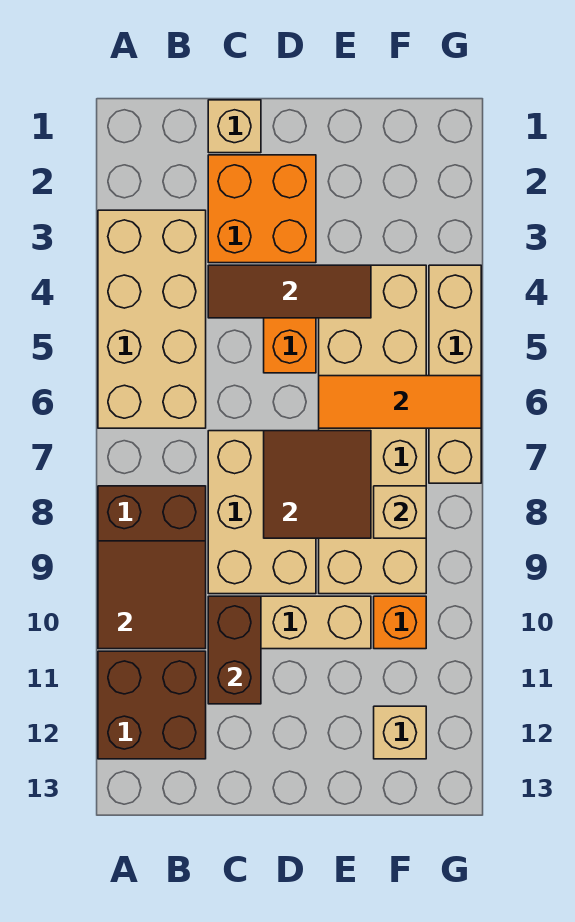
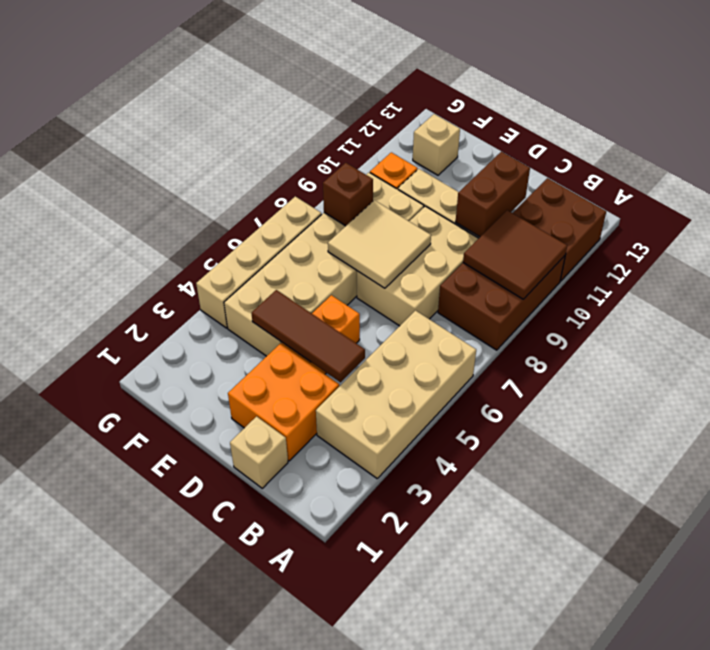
brown 2x2 tile [264,431,371,538] -> tan 2x2 tile [328,200,431,288]
orange 1x3 tile [319,376,481,428] -> none
tan 1x1 brick [374,486,426,538] -> brown 1x1 brick [323,163,373,226]

